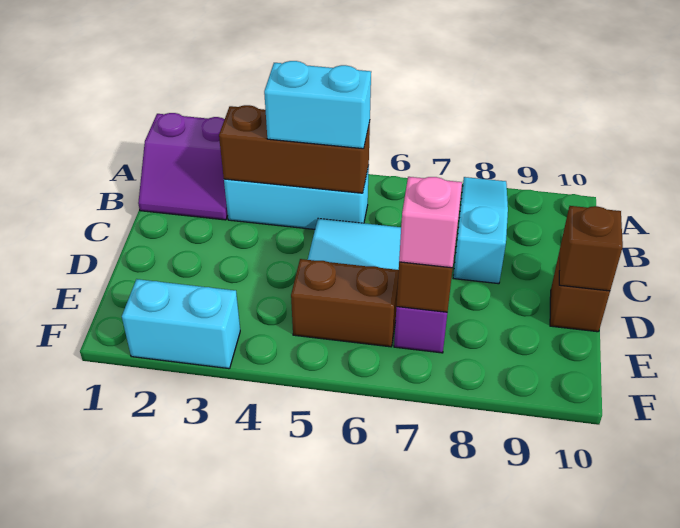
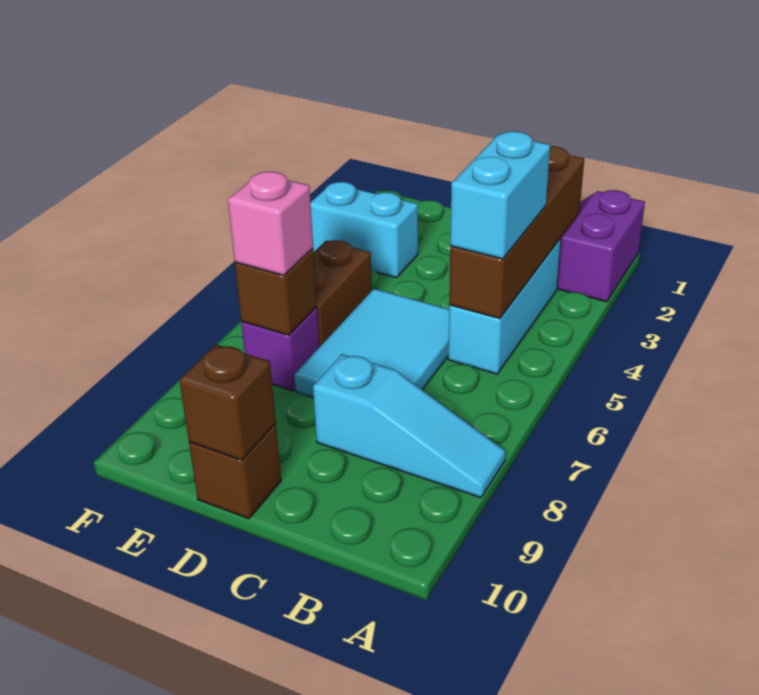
brown 1x3 brick [219,105,370,193] -> brown 1x4 brick [449,146,584,319]
cyan 1x2 brick [122,279,240,369] -> cyan 1x2 brick turned to [311,182,418,278]

